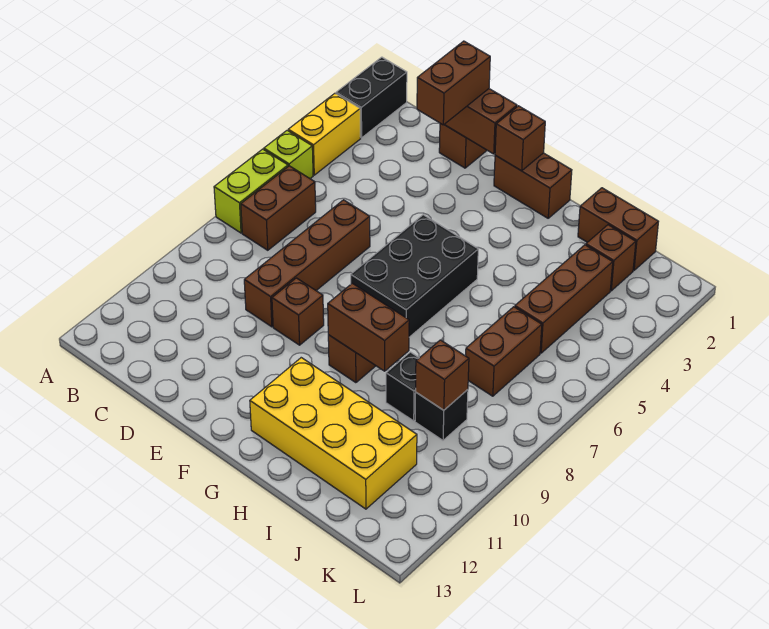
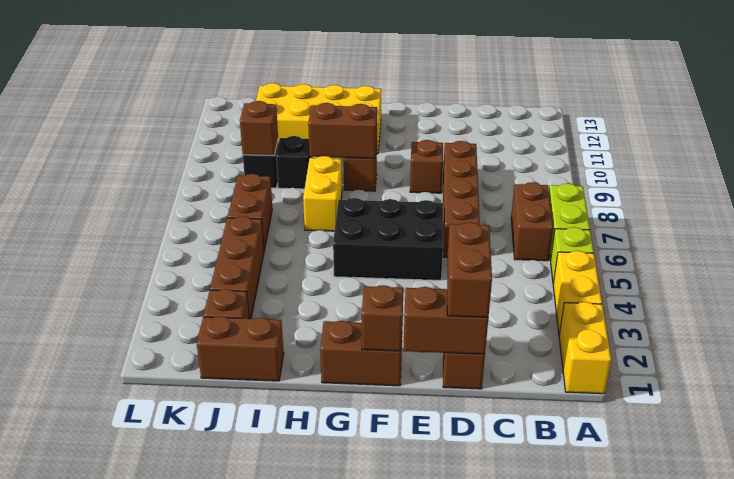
black 1x2 brick [336,57,407,138] -> yellow 1x2 brick [559,302,611,394]
black 2x3 brick [351,215,478,337] -> black 2x3 brick turned to [333,198,443,280]
none -> yellow 1x2 brick [303,156,342,231]

